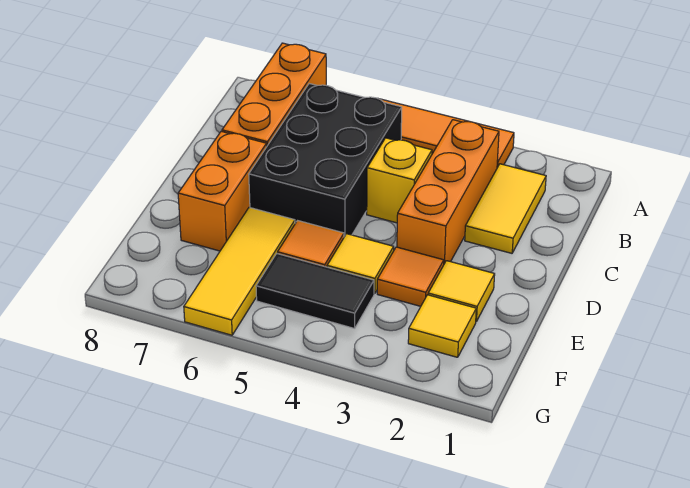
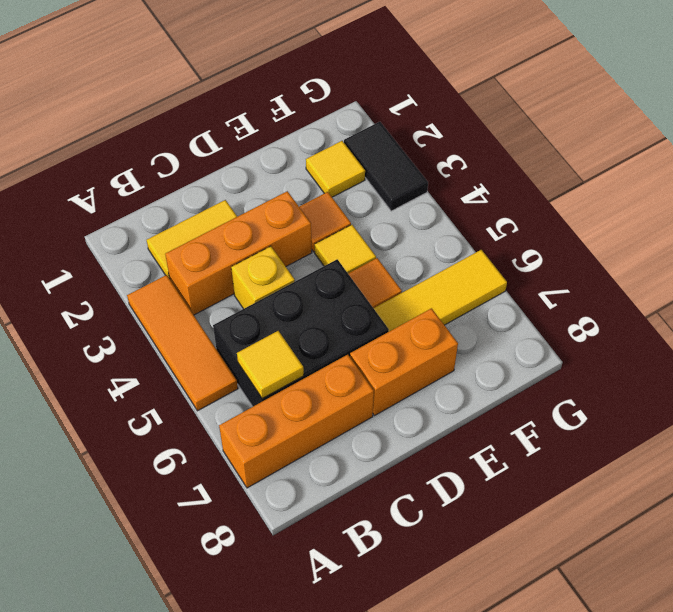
yellow 1x1 tile [428,261,495,321] -> yellow 1x1 tile moved to [237,331,304,399]
black 1x2 tile [256,254,374,328] -> black 1x2 tile moved to [344,122,428,211]

